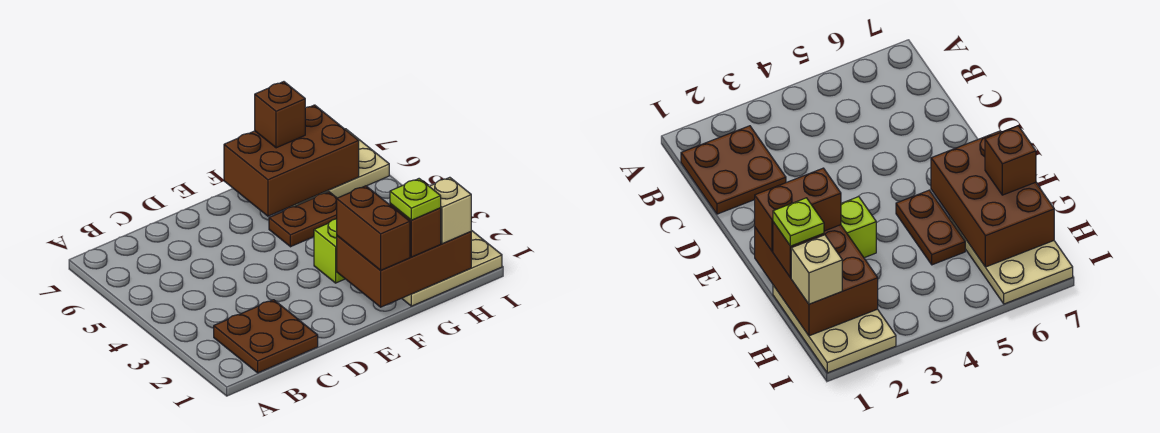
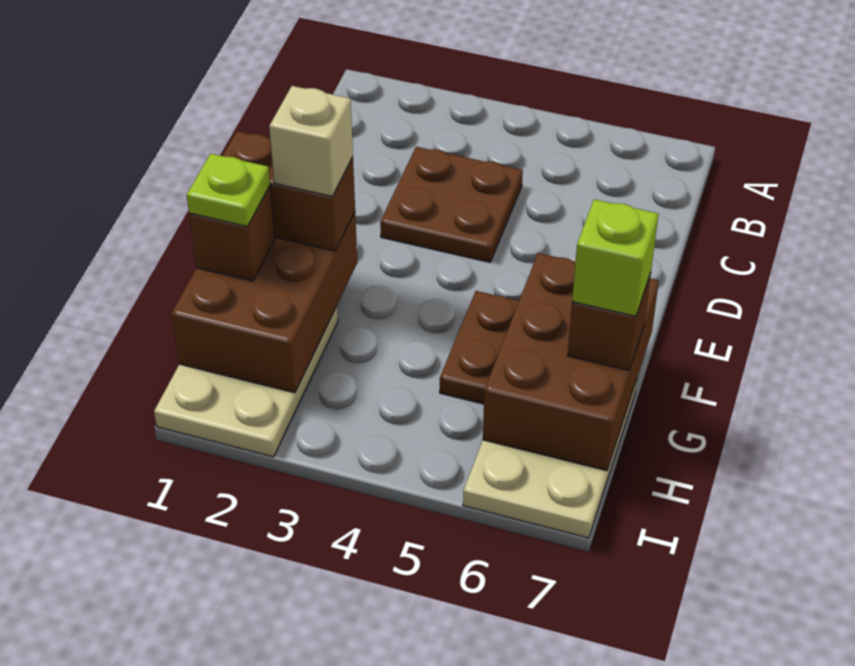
brown 2x2 plate [214,300,318,373] -> brown 2x2 plate moved to [380,147,523,262]
lime 1x1 brick [314,219,345,283] -> lime 1x1 brick moved to [572,199,658,316]
tan 1x1 brick [429,177,471,244] -> tan 1x1 brick moved to [269,86,353,196]

